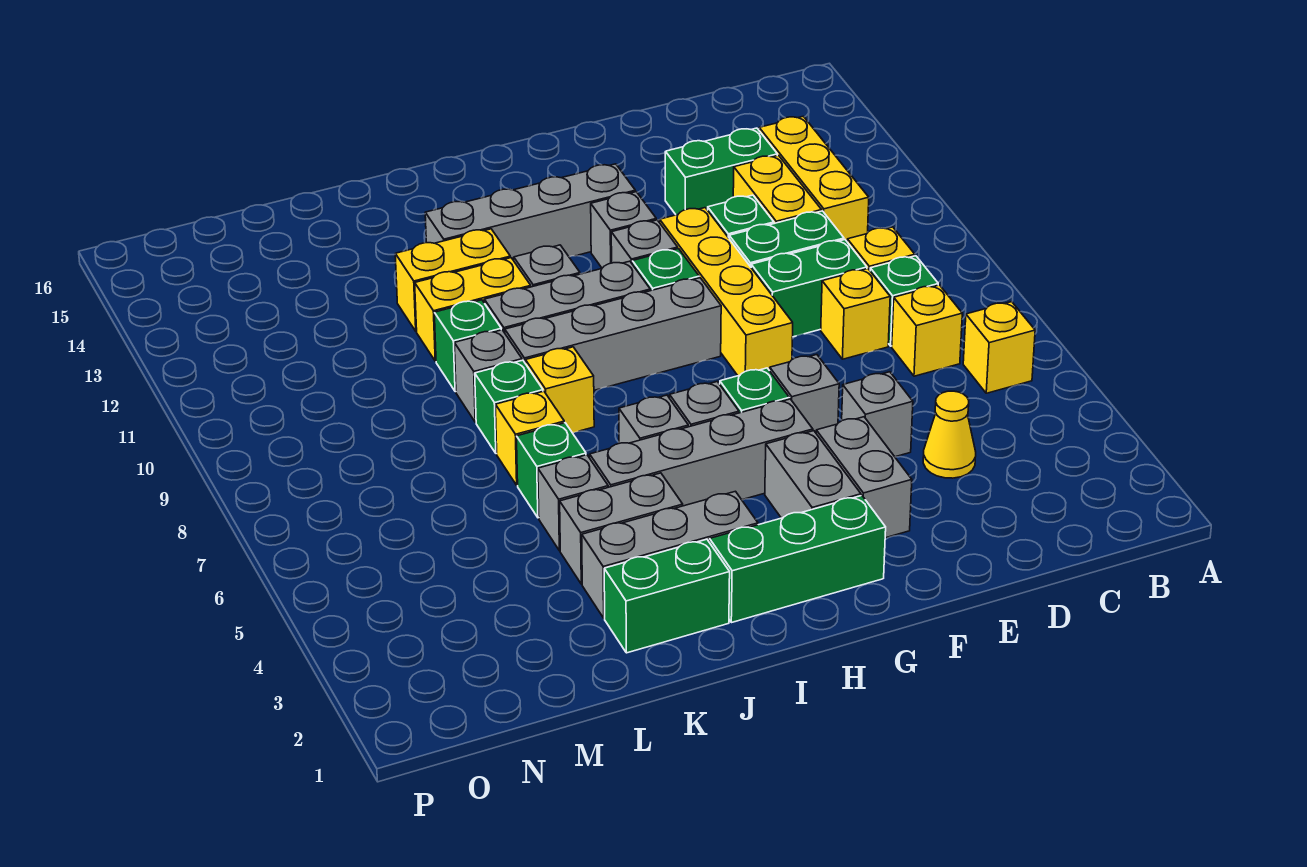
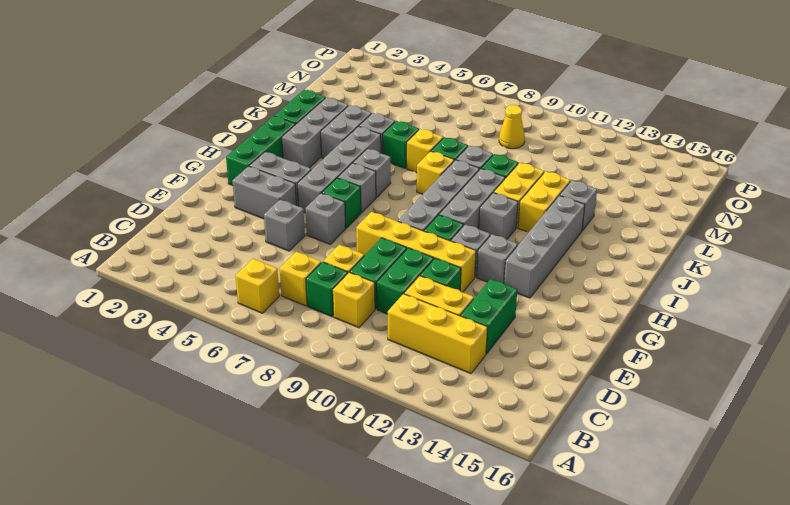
yellow 1x1 cone [923,391,976,478] -> yellow 1x1 cone moved to [499,105,525,149]
none -> grey 1x1 brick [560,180,597,231]

